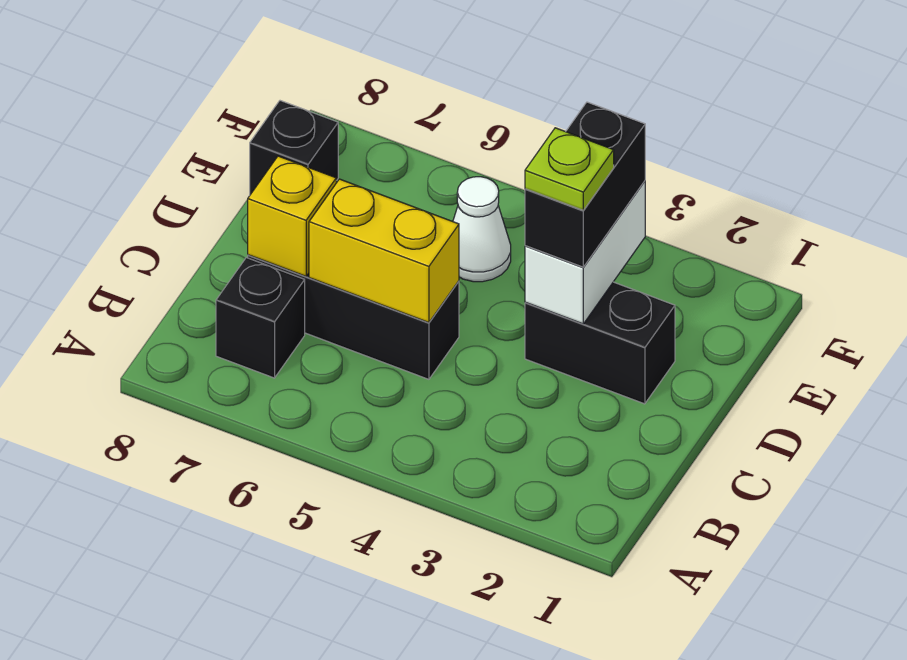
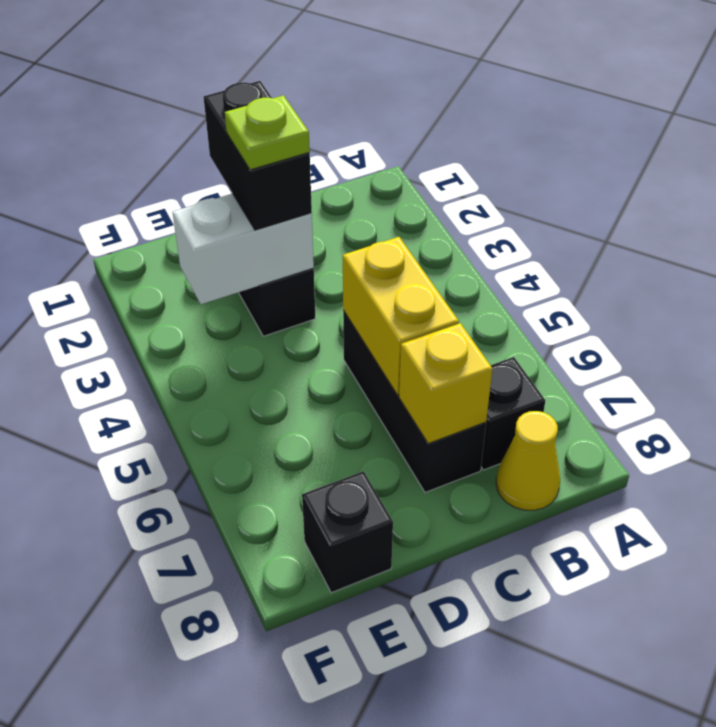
none -> yellow 1x1 cone [496,411,560,510]
black 1x2 brick [525,102,645,267] -> black 1x2 brick turned to [204,81,312,230]
white 1x1 cone [453,177,511,282] -> none

